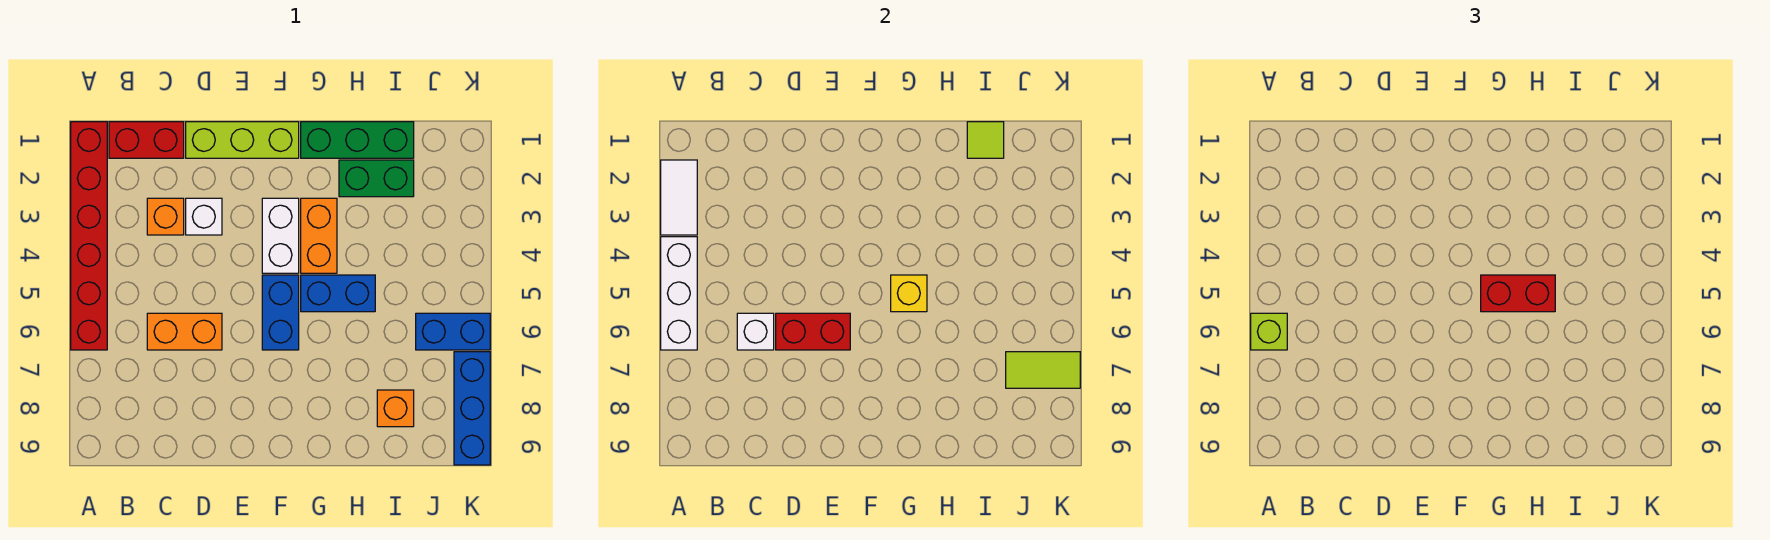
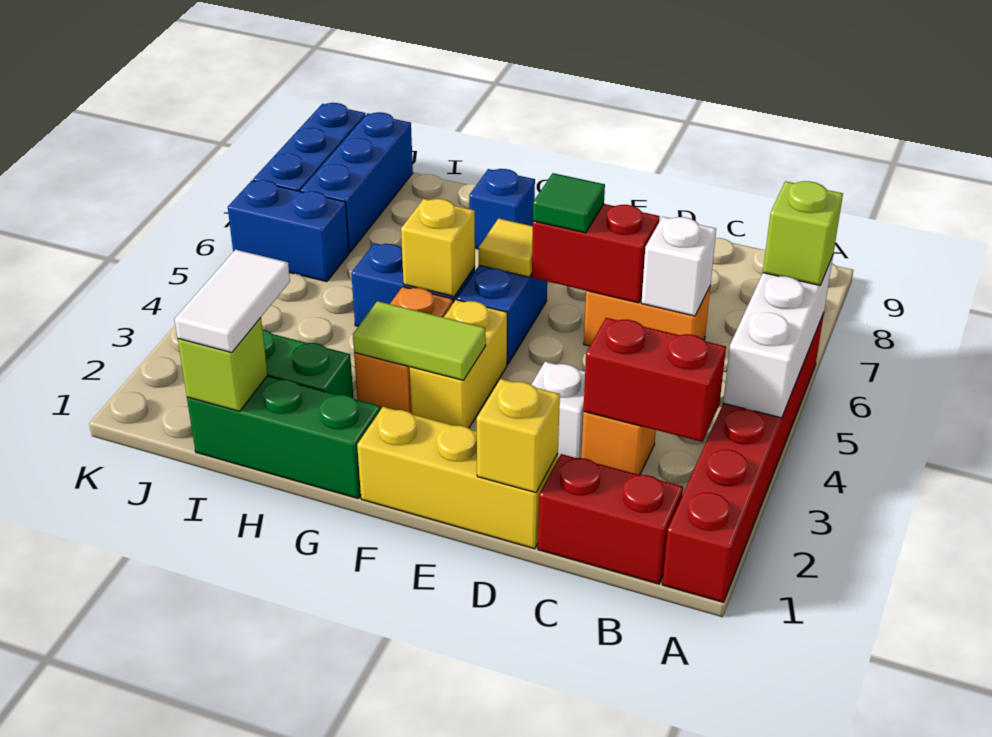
white 1x2 tile [661,160,697,235] -> white 1x2 tile moved to [175,250,290,353]
lime 1x3 brick [186,122,299,158] -> yellow 1x3 brick [357,407,558,549]
none -> yellow 1x1 brick [477,379,560,493]
none -> green 1x1 tile [533,173,605,233]
white 1x2 brick [262,198,299,273] -> yellow 1x2 brick [410,300,507,428]
none -> yellow 1x1 tile [478,219,533,277]
red 1x2 brick [1481,275,1555,312] -> red 1x2 brick moved to [583,318,726,442]
none -> blue 1x1 brick [469,169,535,249]
lime 1x1 tile [967,122,1004,158] -> lime 1x1 brick [178,318,268,411]
orange 1x1 brick [377,390,414,427] -> none
none -> blue 1x3 brick [301,112,413,252]
lime 1x2 tile [1006,352,1080,388] -> lime 1x2 tile moved to [353,301,486,380]

